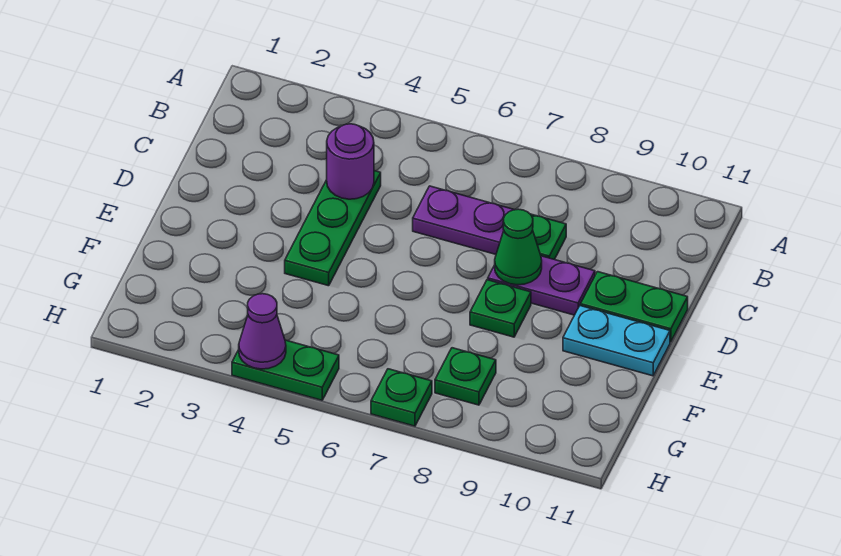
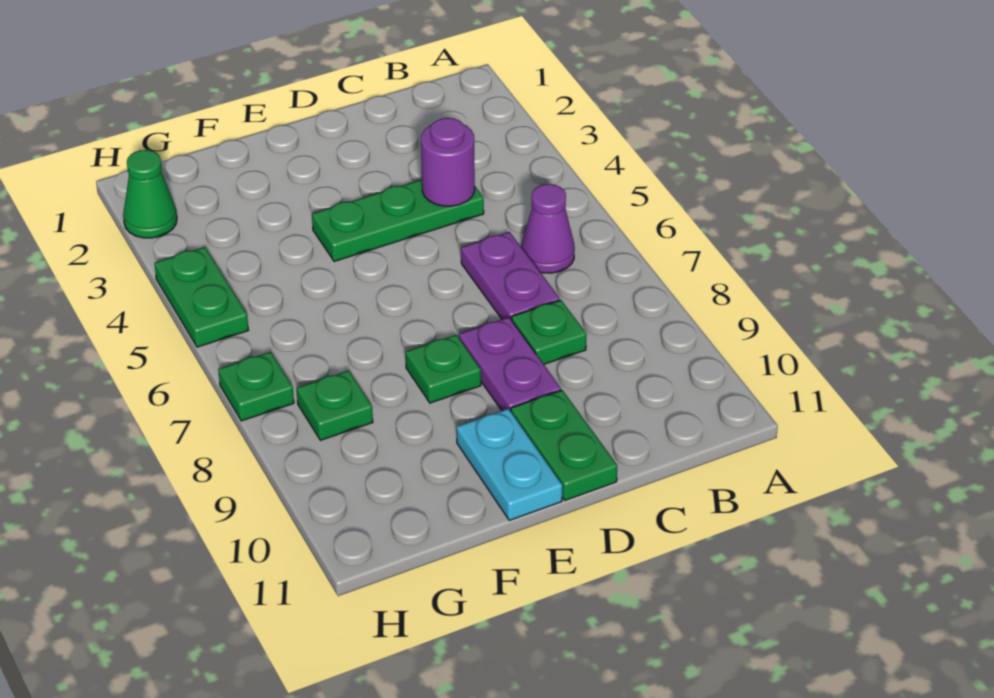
green 1x1 cone [495,209,542,285] -> green 1x1 cone moved to [123,150,177,238]
purple 1x1 cone [239,294,286,369] -> purple 1x1 cone moved to [521,184,575,273]

